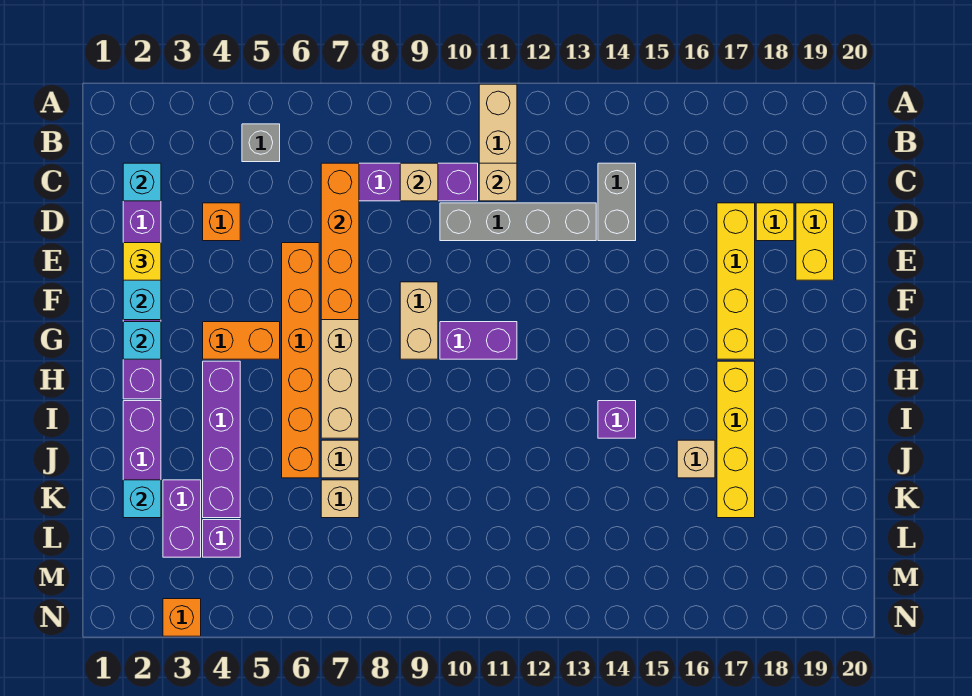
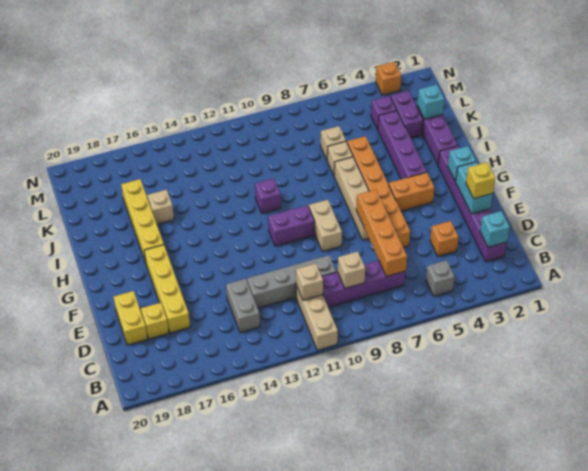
purple 1x1 brick [598,401,636,438] -> purple 1x1 brick moved to [255,178,281,213]

